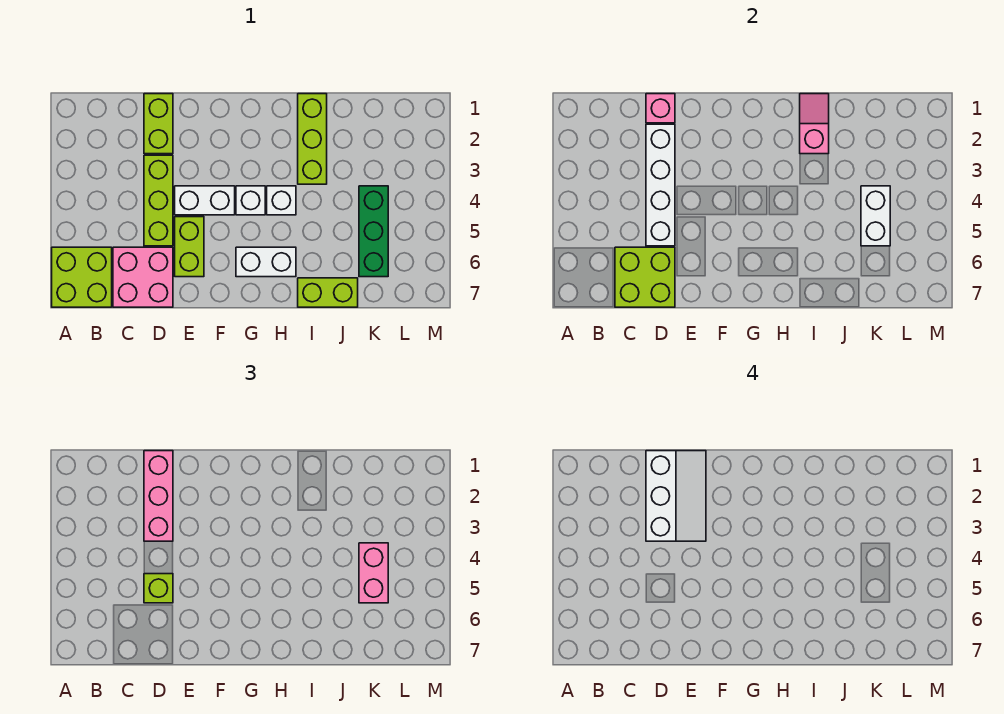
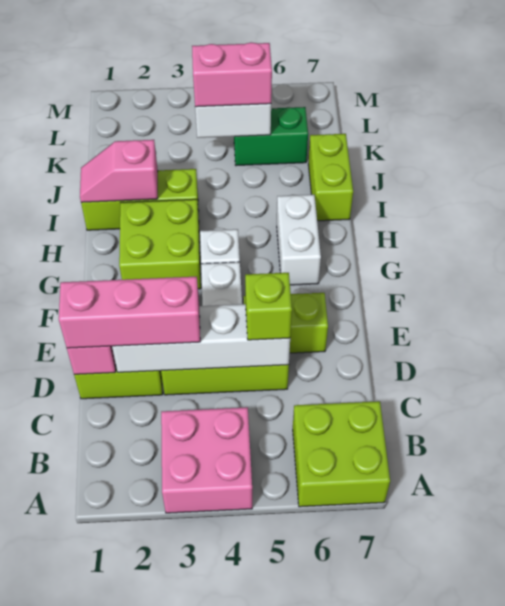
pink 2x2 brick [113,247,173,307] -> pink 2x2 brick moved to [161,407,252,513]
lime 2x2 brick [615,247,675,307] -> lime 2x2 brick moved to [119,199,201,289]
white 2x3 slope [646,451,706,541] -> none
white 1x1 brick [267,186,296,215] -> none
green 1x3 brick [359,186,388,277] -> green 1x2 brick [234,107,308,166]

